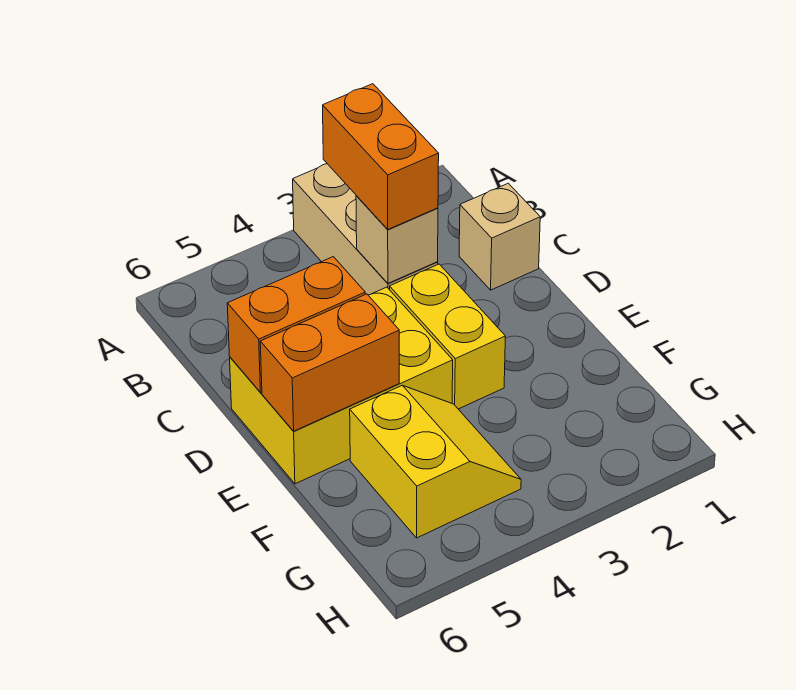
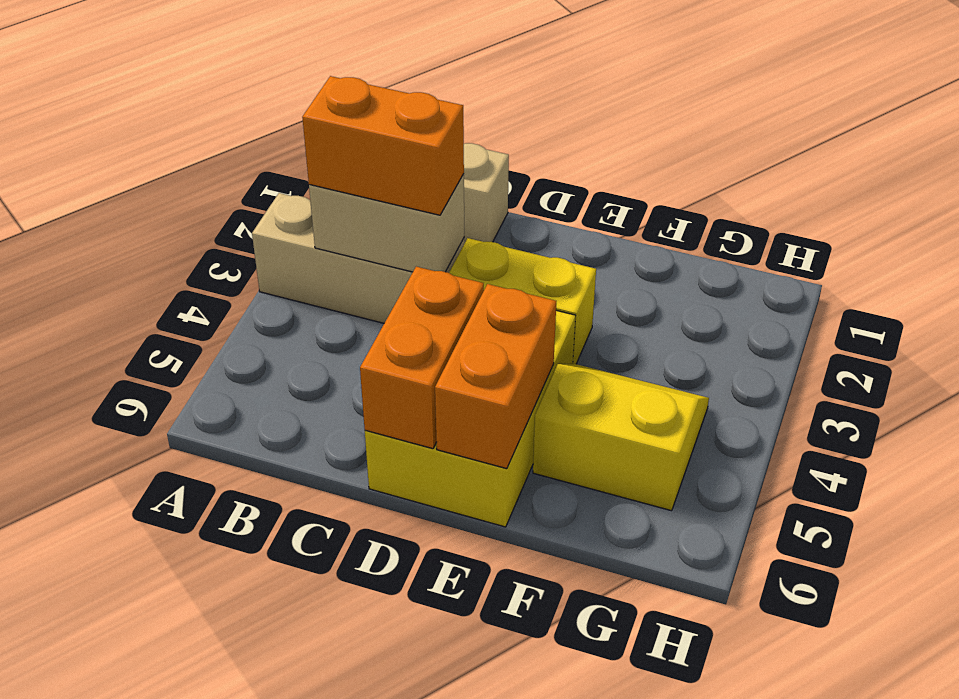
tan 1x1 brick [356,196,438,283] -> tan 1x2 brick [309,174,464,272]

